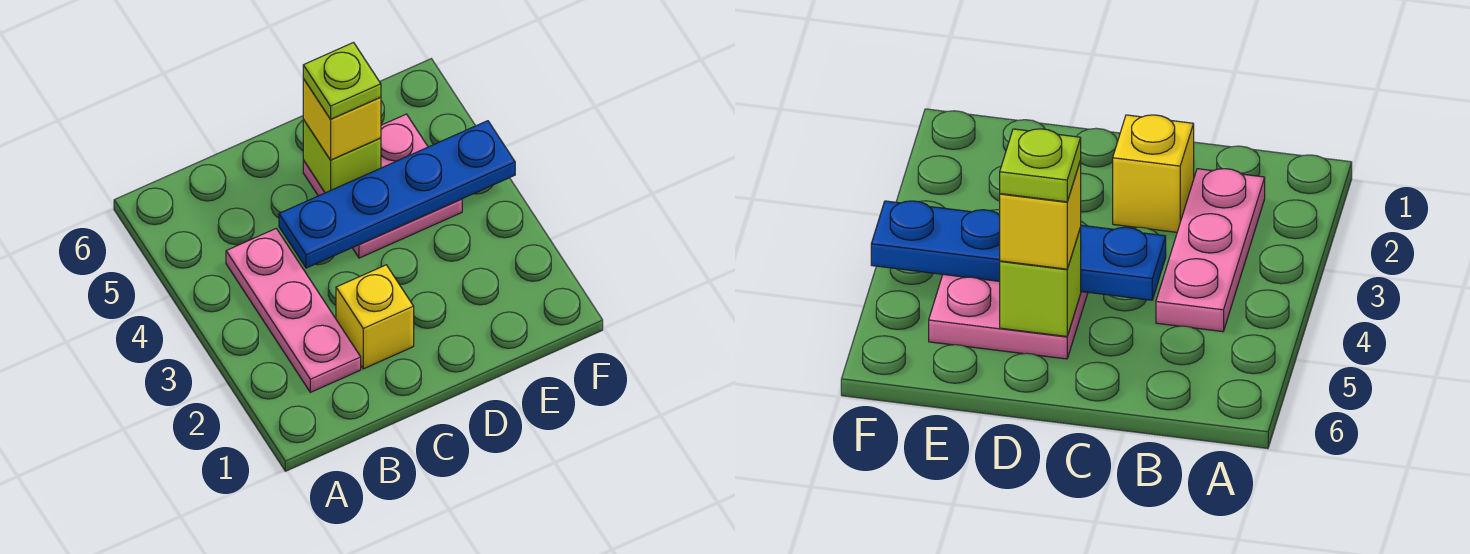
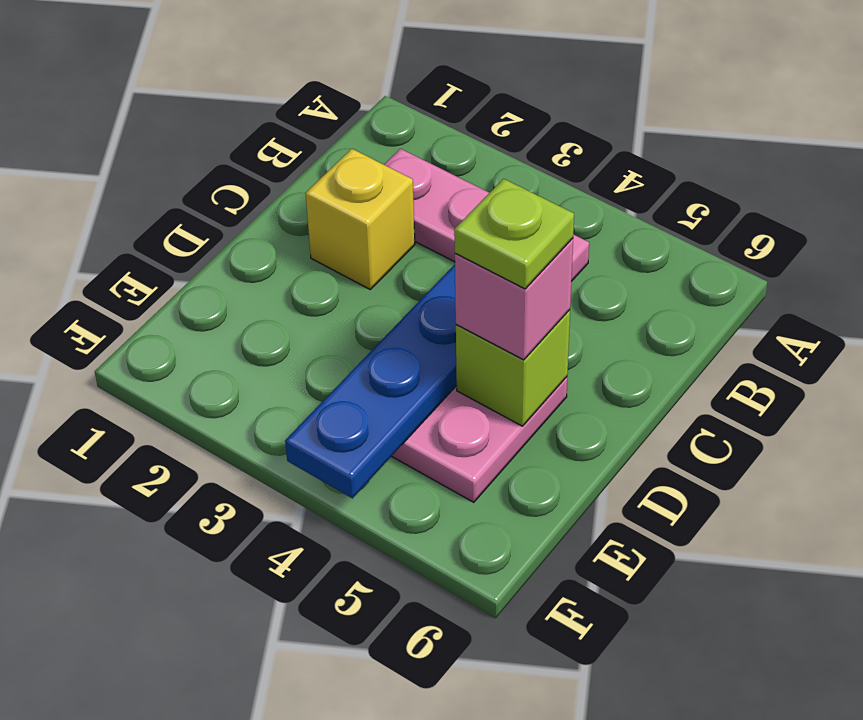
yellow 1x1 brick [303,79,381,160] -> pink 1x1 brick [455,238,573,360]

